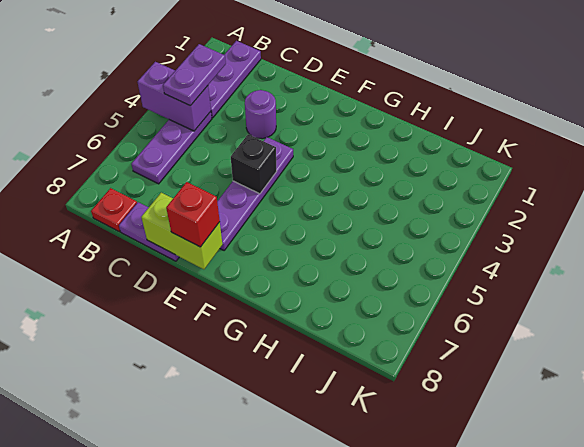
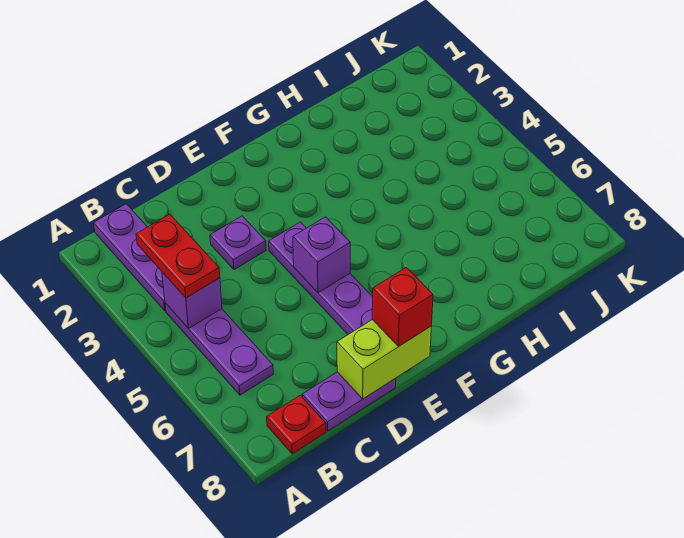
purple 1x2 brick [138,62,211,131] -> purple 1x1 brick [162,272,222,329]
purple 1x2 plate [163,44,226,106] -> red 1x2 plate [136,214,220,298]
purple 1x1 round brick [245,90,276,139] -> purple 1x1 plate [210,216,266,270]
black 1x1 brick [231,134,277,194] -> purple 1x1 brick [293,217,350,293]

